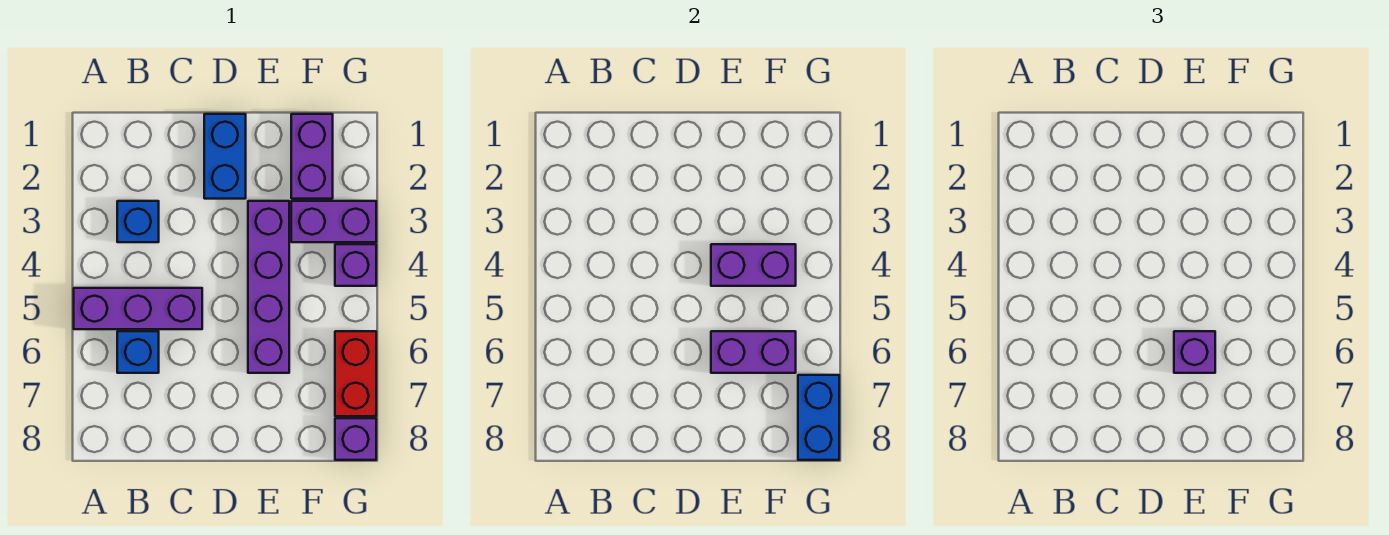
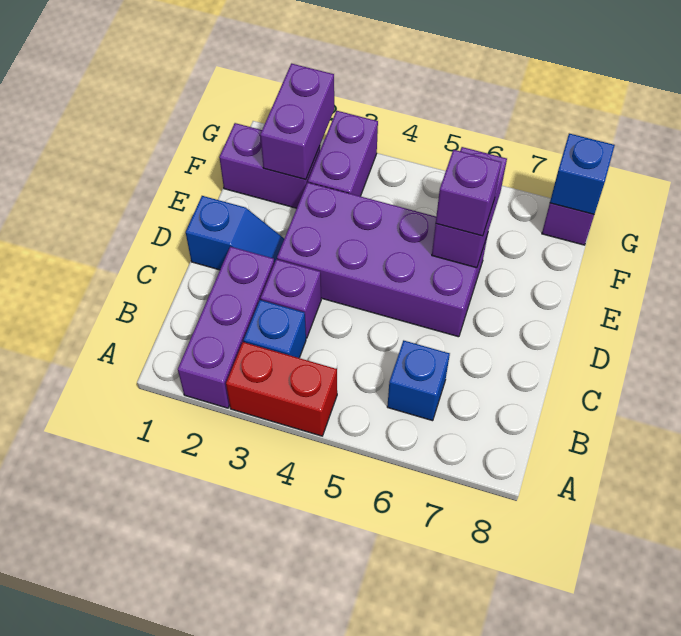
purple 1x3 brick [74,288,202,329] -> purple 1x3 brick moved to [178,247,274,408]
blue 1x2 brick [204,114,246,199] -> blue 1x2 slope [186,196,284,270]
purple 1x4 brick [248,201,289,373] -> purple 2x4 brick [277,182,488,337]
purple 1x2 brick [711,244,796,286] -> purple 1x2 brick moved to [260,64,334,180]
purple 1x1 brick [335,244,376,286] -> purple 1x1 brick moved to [261,259,321,338]
red 1x2 brick [335,331,376,416] -> red 1x2 brick moved to [226,342,337,436]
blue 1x2 brick [798,375,839,460] -> blue 1x1 brick [550,134,615,214]

